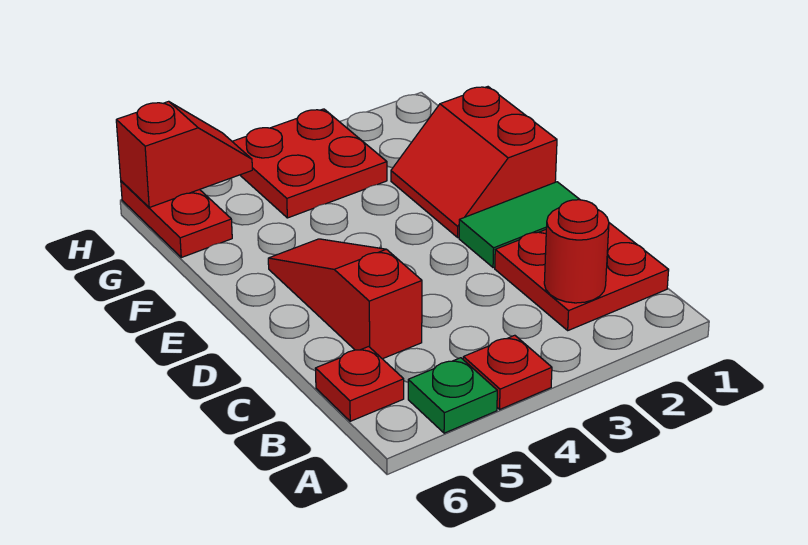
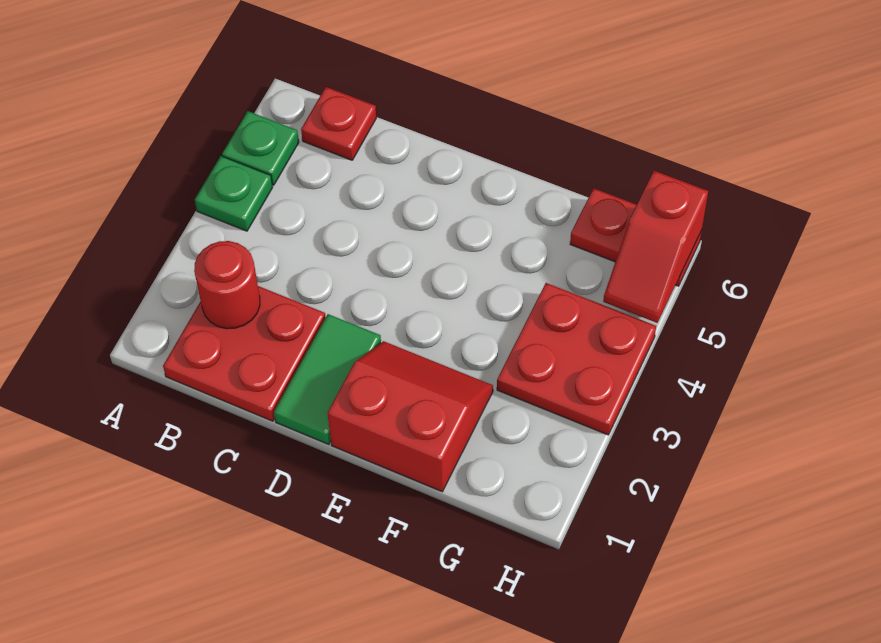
red 1x1 plate [463,335,552,409] -> green 1x1 plate [195,156,273,231]
red 1x3 slope [268,239,422,359] -> none

